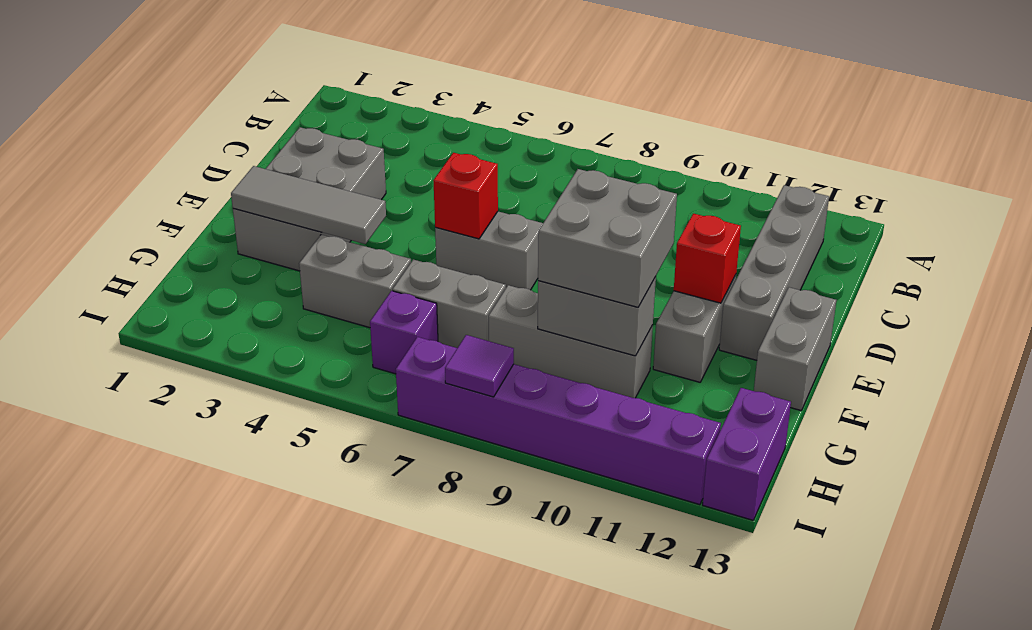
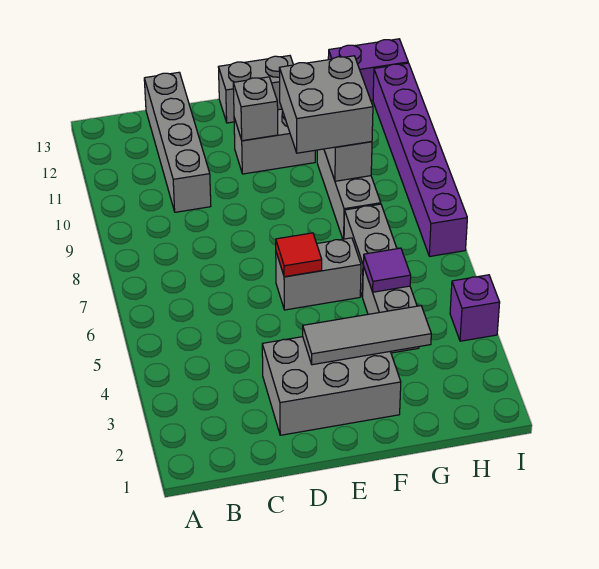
grey 1x4 brick [719,185,829,360] -> grey 1x4 brick turned to [144,72,211,212]
grey 1x2 brick [435,212,543,290] -> grey 1x2 brick turned to [276,238,361,310]
red 1x1 brick [433,153,498,239] -> red 1x1 tile [276,233,322,277]
red 1x1 brick [674,214,741,303] -> grey 1x1 brick [233,77,278,141]
grey 1x3 tile [231,166,386,244] -> grey 1x3 tile turned to [303,306,431,365]
purple 1x1 brick [370,291,438,374] -> purple 1x1 brick moved to [450,275,500,341]
purple 1x1 tile [445,335,514,397] -> purple 1x1 tile moved to [363,248,411,292]

